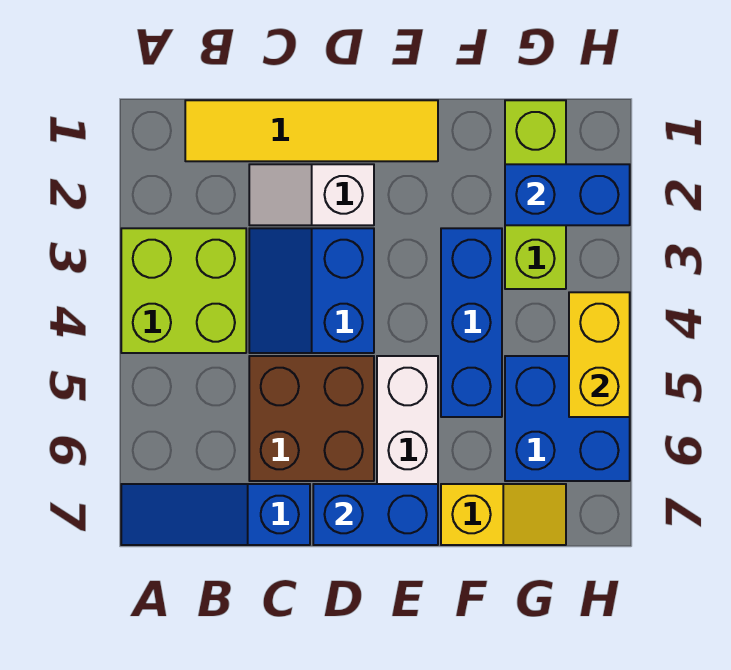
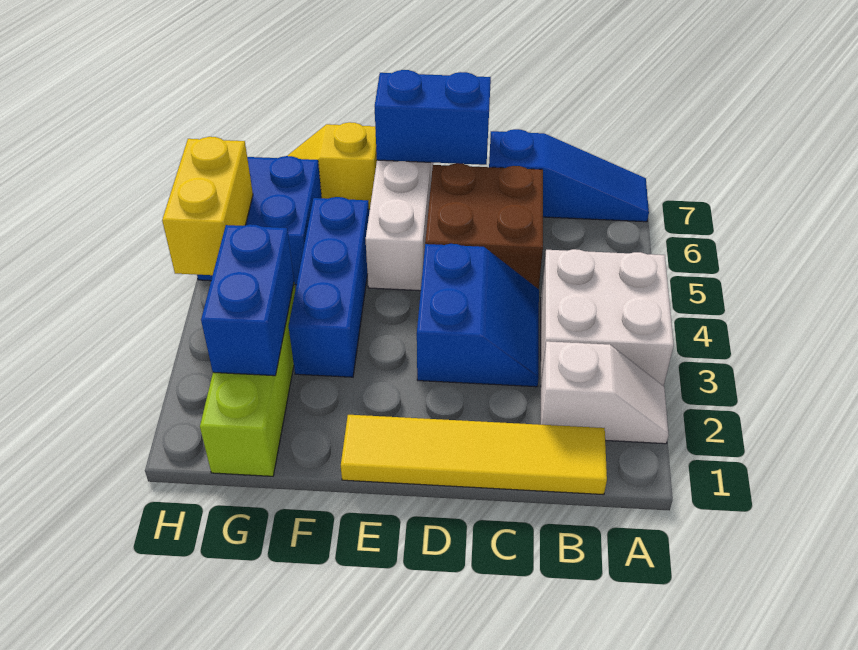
lime 2x2 brick [121,228,246,353] -> white 2x2 brick [541,249,674,386]
white 1x2 slope [249,164,374,225] -> white 1x2 slope moved to [541,341,669,444]
blue 1x2 brick [505,164,630,225] -> blue 1x2 brick turned to [201,224,294,376]

